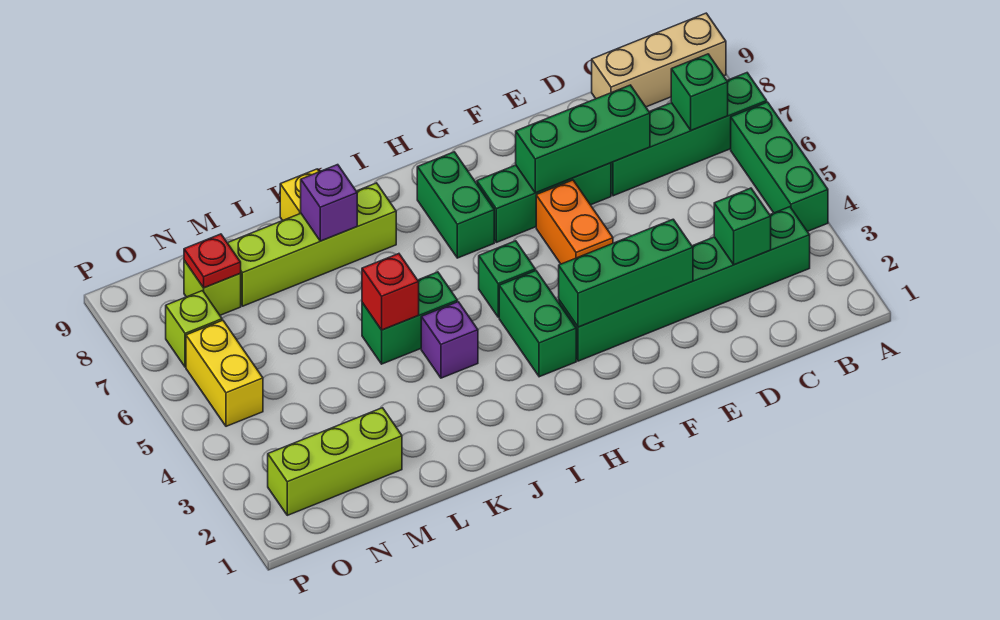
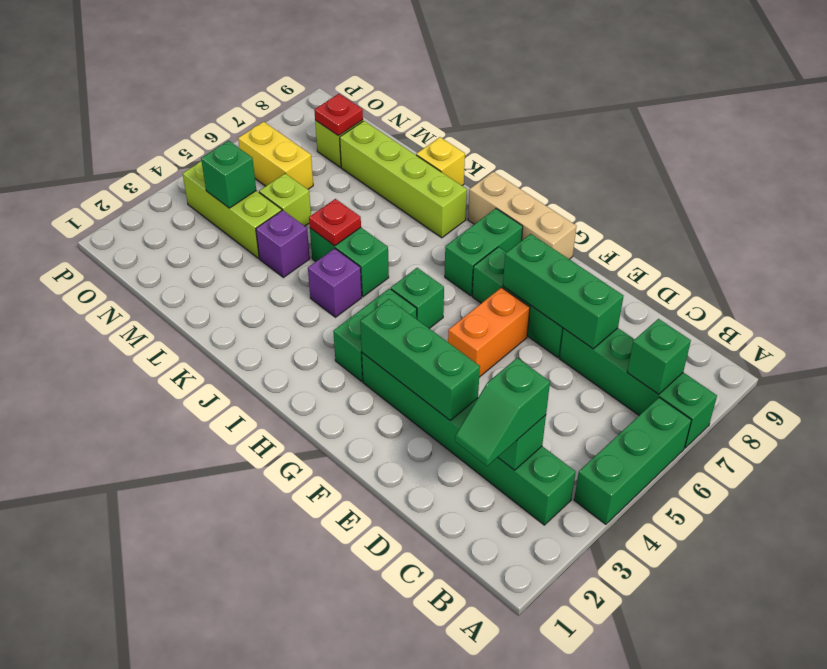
tan 1x3 brick [592,13,726,107] -> tan 1x3 brick moved to [468,172,577,259]
none -> green 1x2 slope [455,358,550,466]
red 1x1 brick [362,254,419,330] -> red 1x1 plate [309,199,361,246]
purple 1x1 brick [301,165,357,241] -> purple 1x1 brick moved to [256,210,310,278]
lime 1x3 brick [268,408,402,515] -> lime 1x3 brick moved to [183,161,282,258]
none -> green 1x1 brick [201,141,256,208]
yellow 1x2 brick [186,320,263,426] -> yellow 1x2 brick turned to [238,122,313,189]
lime 1x1 brick [166,291,222,367] -> lime 1x1 brick moved to [259,173,311,226]

